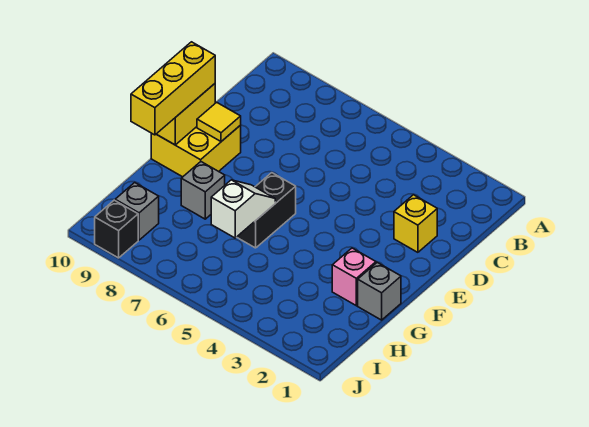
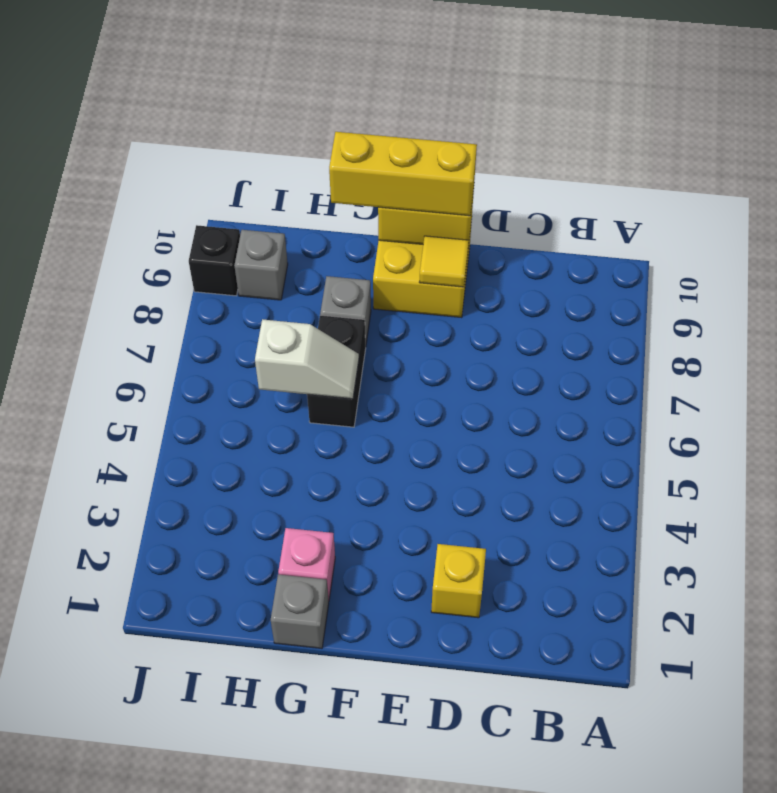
black 1x2 brick [237,173,296,248] -> black 1x2 brick turned to [307,315,366,427]

